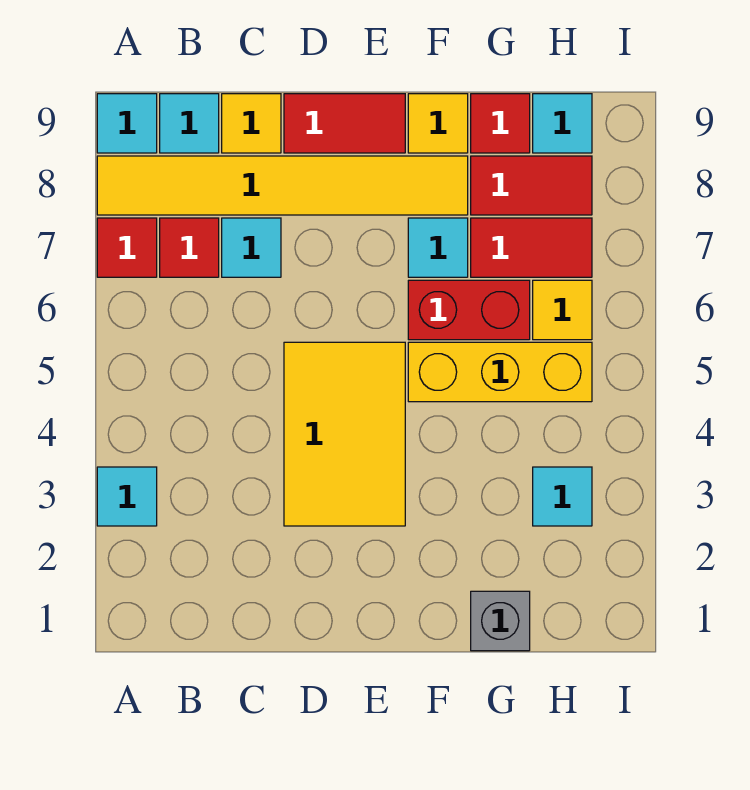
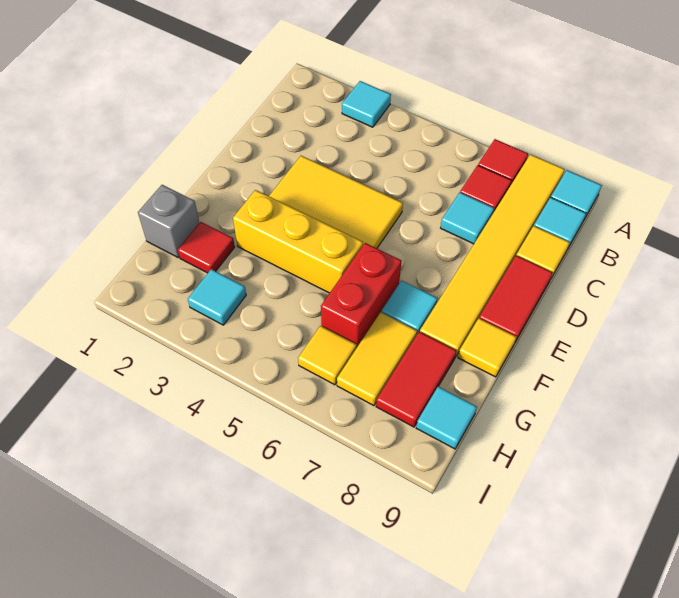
yellow 1x3 brick [408,342,592,402] -> yellow 1x3 brick turned to [233,190,363,293]
red 1x2 tile [471,218,592,277] -> yellow 1x2 tile [337,312,417,406]
red 1x1 tile [471,94,530,153] -> red 1x1 tile moved to [178,222,235,273]

